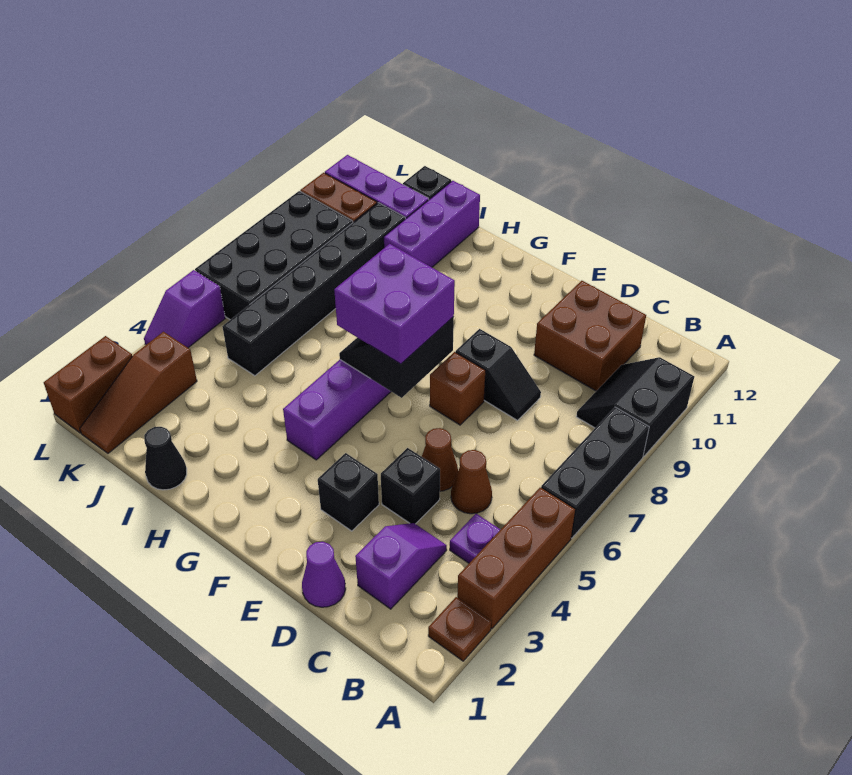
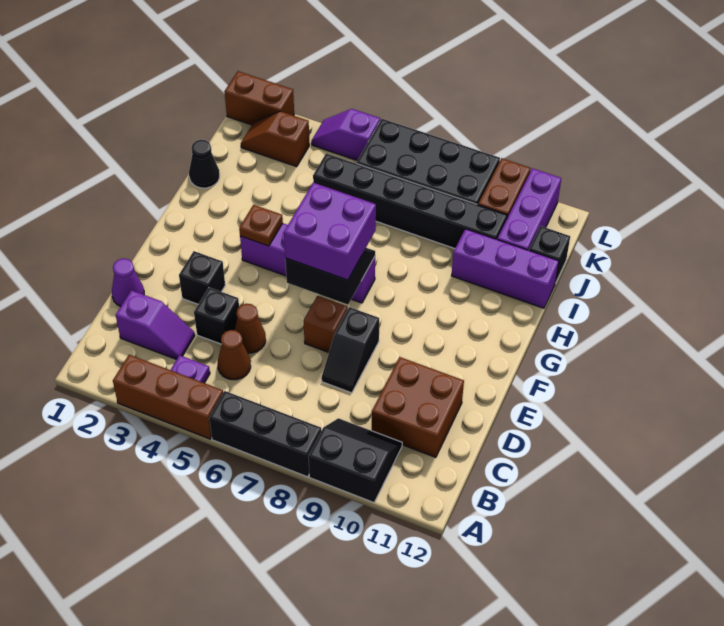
brown 1x1 plate [428,597,491,661] -> brown 1x1 plate moved to [239,205,283,246]
brown 1x3 slope [80,332,197,453] -> brown 1x2 slope [241,111,310,167]

